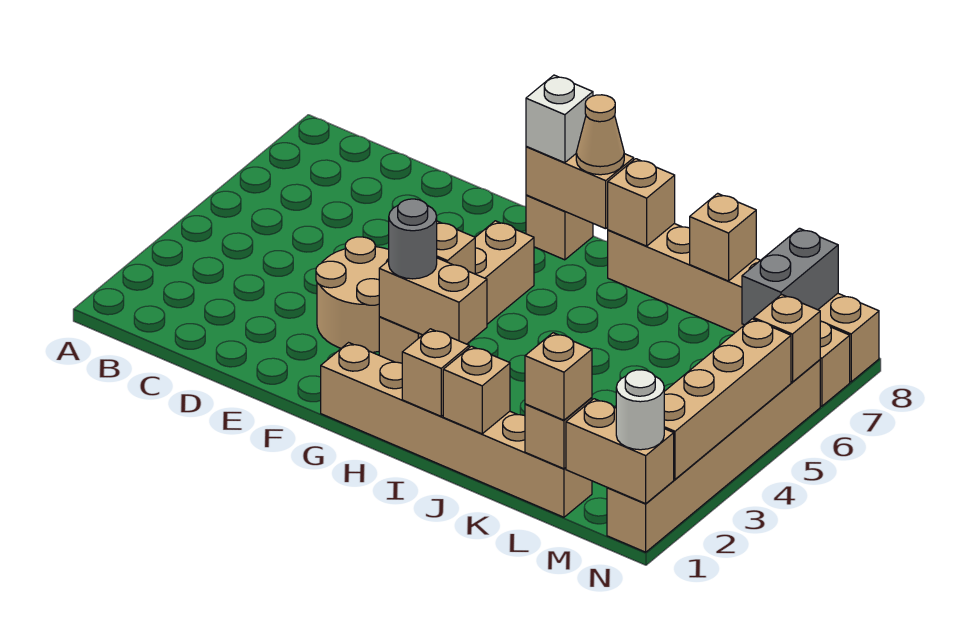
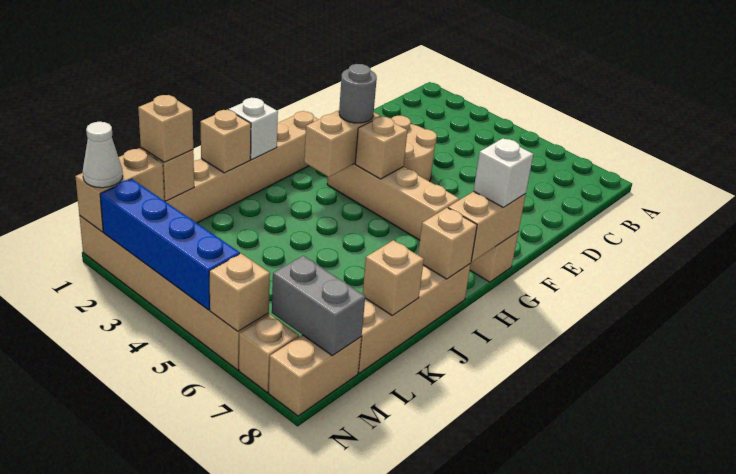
tan 1x1 cone [576,95,624,175] -> none
tan 1x1 brick [402,329,469,416] -> white 1x1 brick [229,98,278,160]
white 1x1 round brick [616,370,664,450] -> white 1x1 cone [83,122,123,188]
tan 1x4 brick [664,319,791,479] -> blue 1x4 brick [100,179,240,310]

